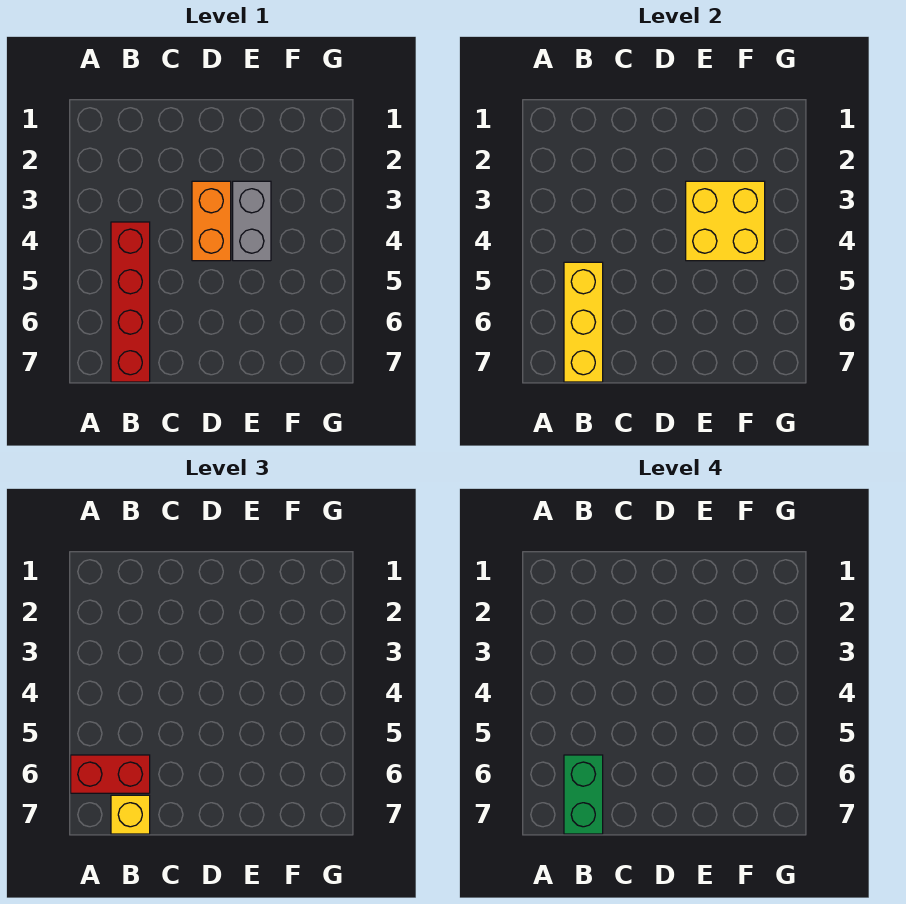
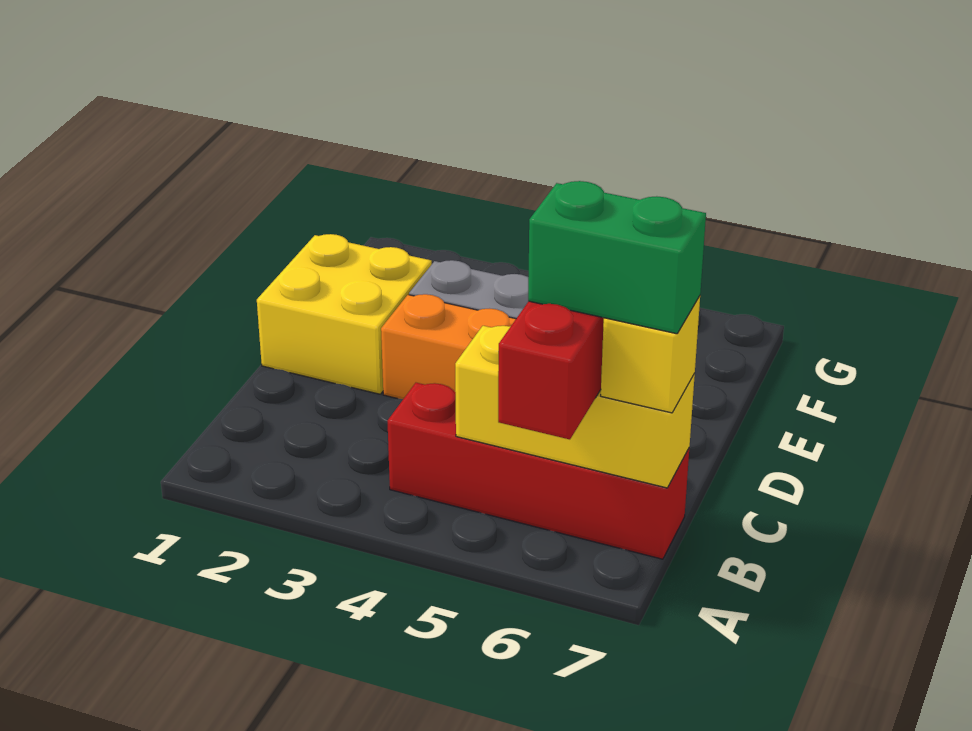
yellow 2x2 brick [686,181,765,261] -> yellow 2x2 brick moved to [257,234,432,394]

